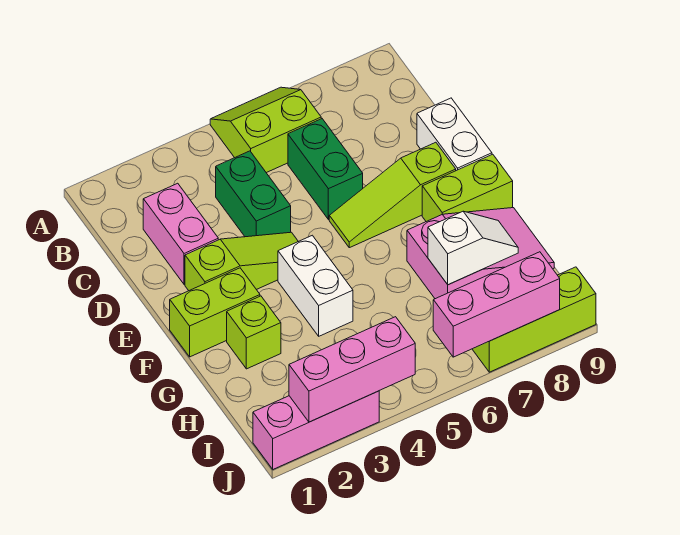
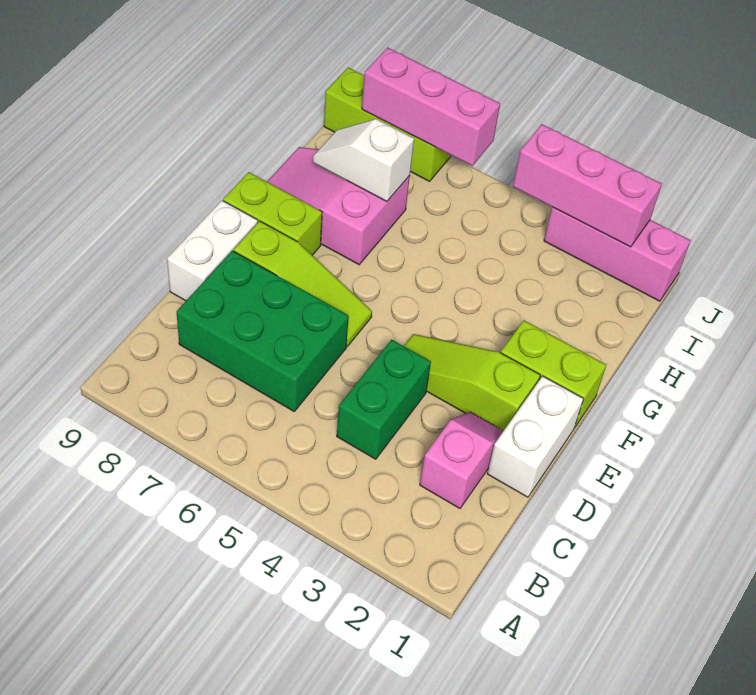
lime 2x2 slope [210,87,321,173] -> none
pink 1x2 brick [143,183,218,284] -> pink 1x2 slope [420,412,503,508]
green 1x2 brick [288,119,363,220] -> green 2x3 brick [177,251,349,411]
white 1x2 brick [278,235,353,336] -> white 1x2 brick moved to [487,376,584,497]
lime 1x1 brick [227,296,281,369] -> none

